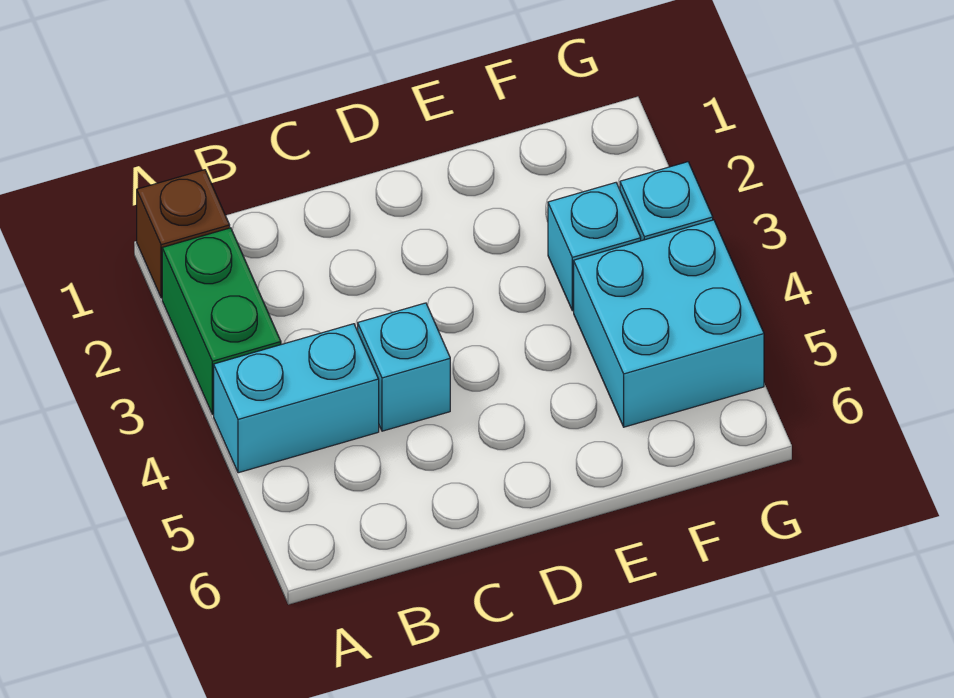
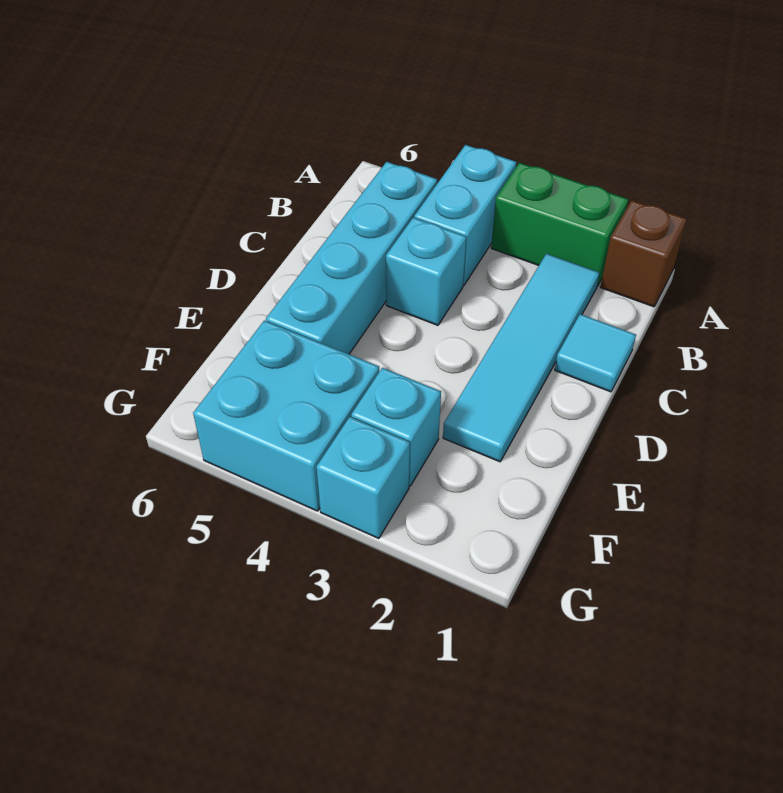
none -> cyan 1x4 tile [443,254,600,462]
none -> cyan 1x4 brick [266,162,437,354]
none -> cyan 1x1 tile [555,314,636,392]

